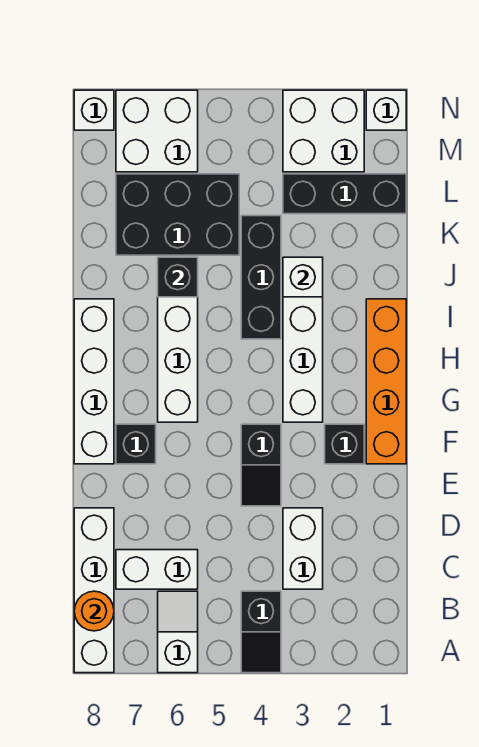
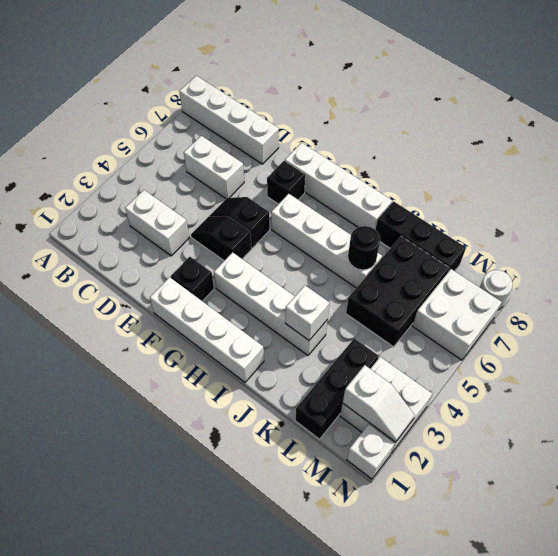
black 1x2 slope [241,591,281,673] -> black 1x2 slope moved to [210,197,270,248]
white 1x2 slope [158,591,198,673] -> white 1x2 slope moved to [343,365,415,442]
orange 1x1 round brick [74,591,114,631] -> none
white 1x2 brick [116,550,198,589] -> white 1x2 brick turned to [184,136,244,199]
orange 1x4 brick [366,299,406,464] -> white 1x4 brick [150,277,264,382]
black 1x3 brick [241,216,281,339] -> black 1x3 brick moved to [375,201,466,271]
black 1x1 brick [158,257,198,297] -> black 1x1 round brick [348,226,380,270]
white 1x1 brick [74,90,114,130] -> white 1x1 round brick [480,270,513,310]

